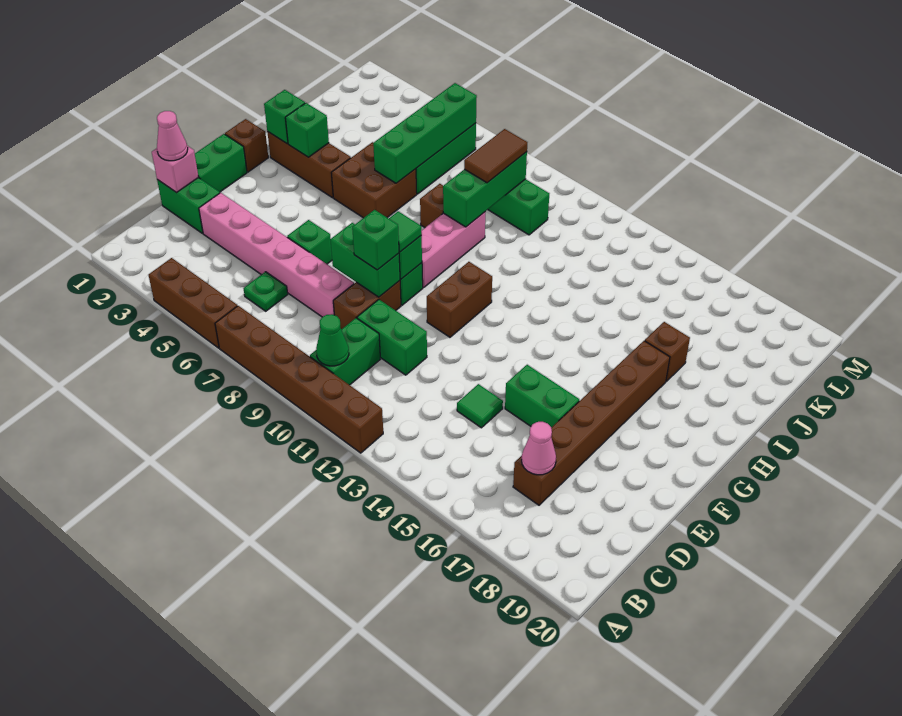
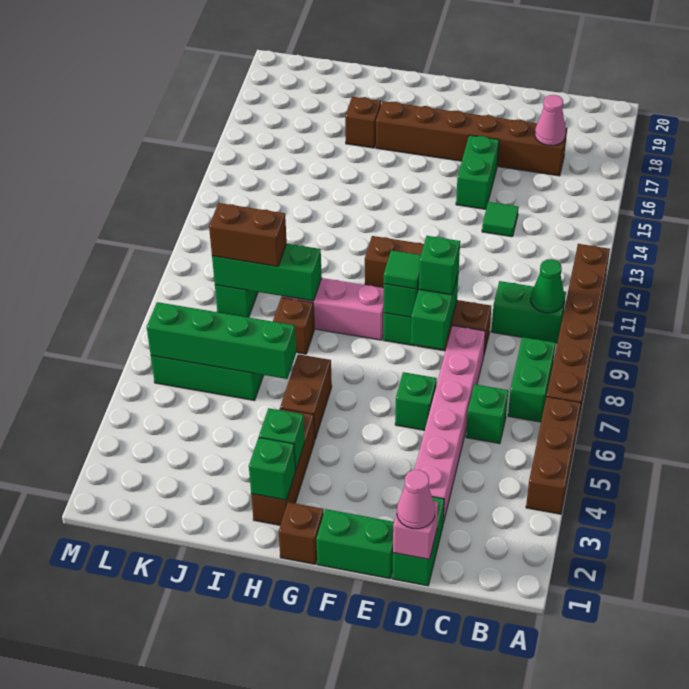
green 1x1 plate [244,272,288,311] -> green 1x1 brick [466,384,508,444]
green 1x2 brick [357,300,427,375] -> green 1x2 brick moved to [508,337,556,422]
brown 2x2 brick [331,142,417,218] -> brown 1x2 brick [280,354,332,439]
brown 1x2 tile [464,129,527,183] -> brown 1x2 brick [209,203,287,267]

